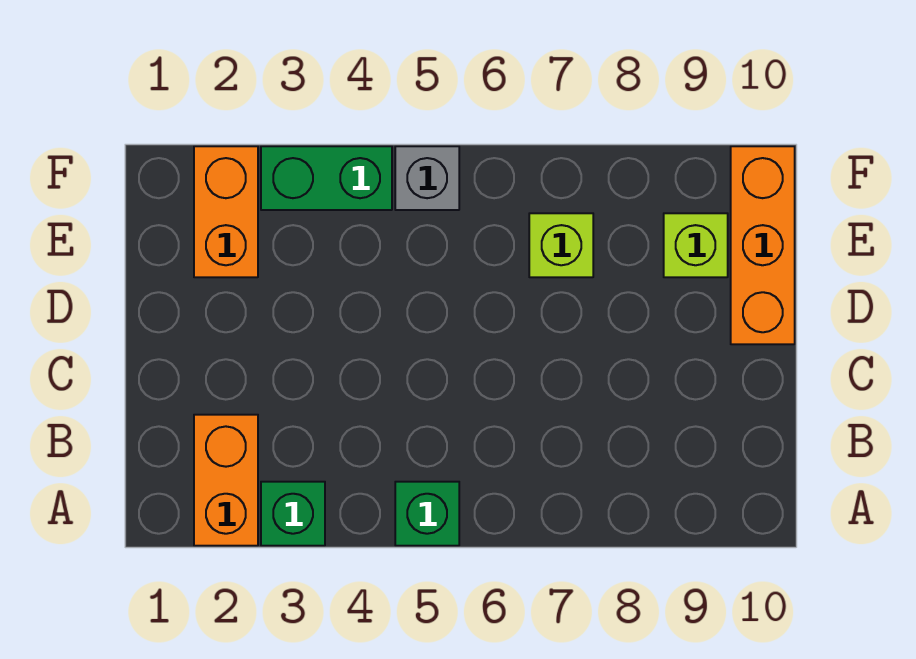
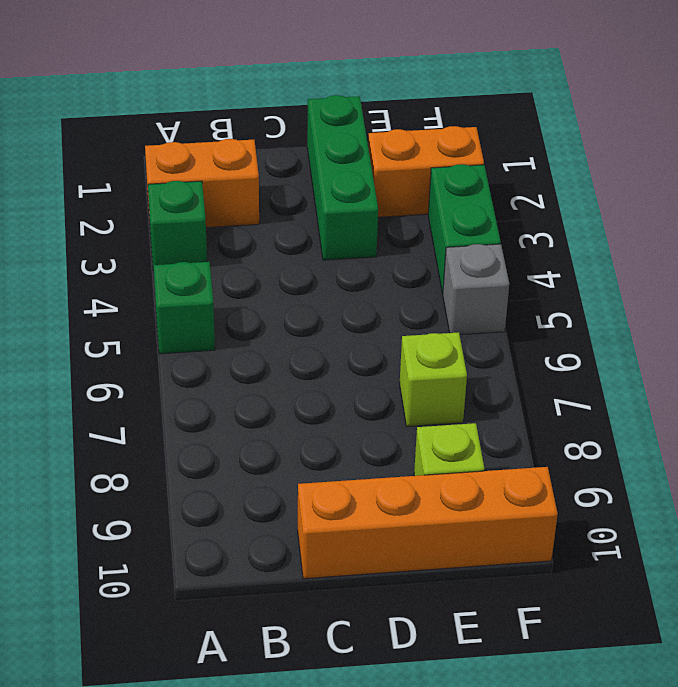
none -> green 1x3 brick [307,95,378,260]
orange 1x3 brick [731,146,795,344] -> orange 1x4 brick [298,467,558,579]

